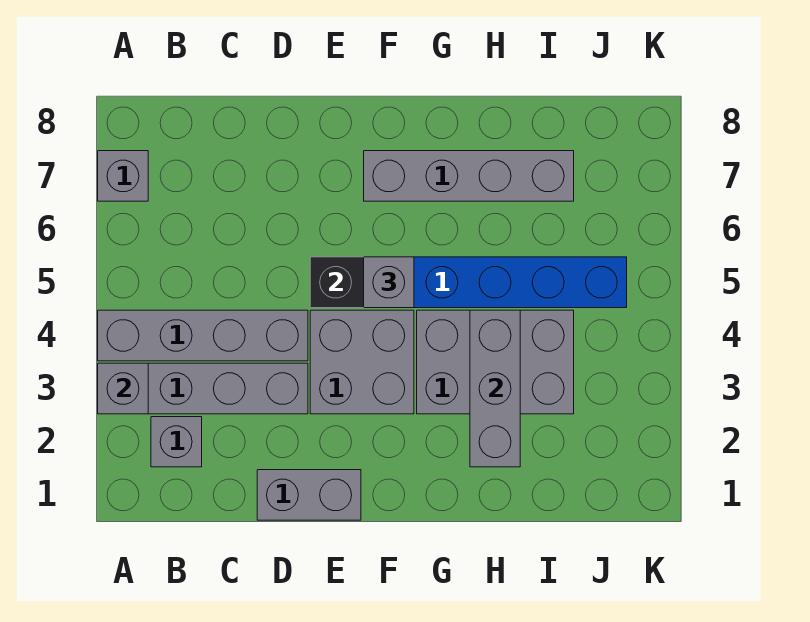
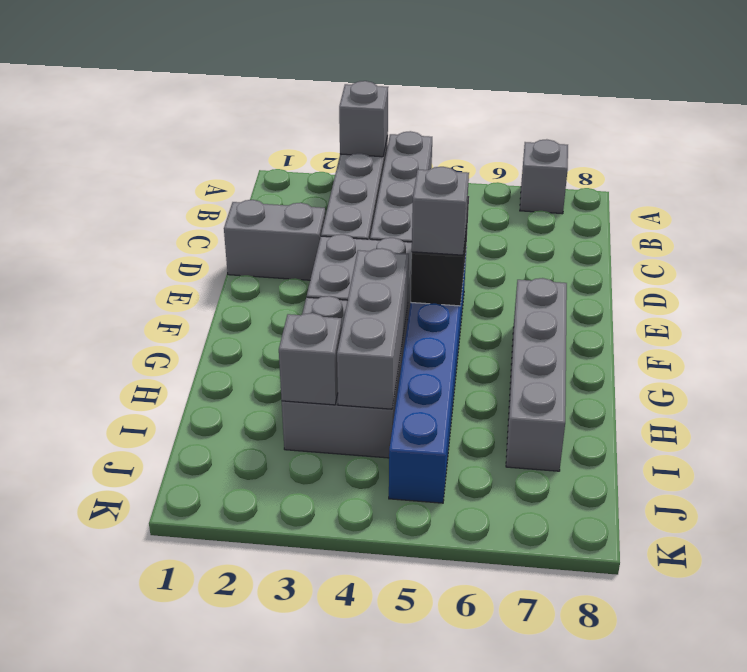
grey 1x1 brick [151,417,202,467] -> grey 1x1 brick moved to [279,313,342,405]
grey 1x2 brick [257,470,361,520] -> grey 1x2 brick turned to [224,200,325,280]
grey 1x3 brick [470,310,520,467] -> grey 1x3 brick turned to [337,248,409,409]

